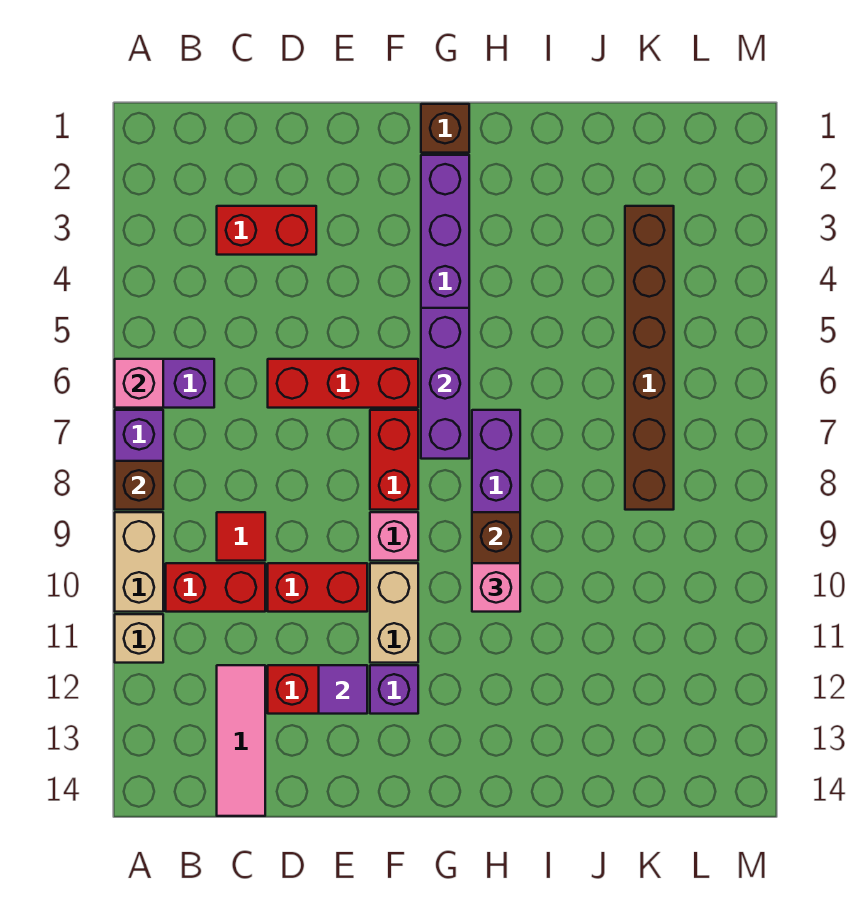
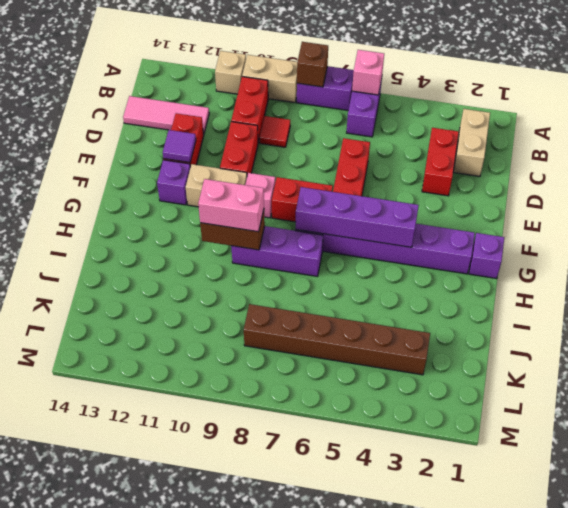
none -> tan 1x2 brick [454,109,490,176]
brown 1x1 brick [421,104,469,153] -> purple 1x1 brick [469,233,504,279]
purple 1x3 brick [421,308,469,459] -> purple 1x4 brick [295,187,419,247]
pink 1x1 brick [472,563,520,612] -> pink 1x2 brick [198,179,264,232]

